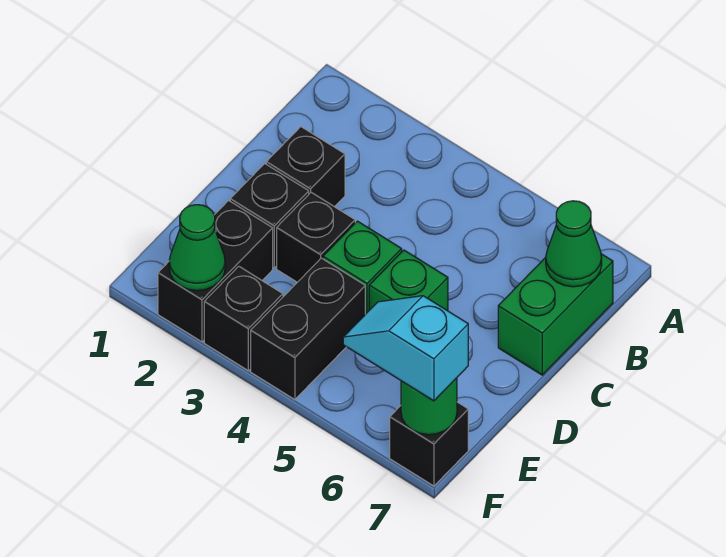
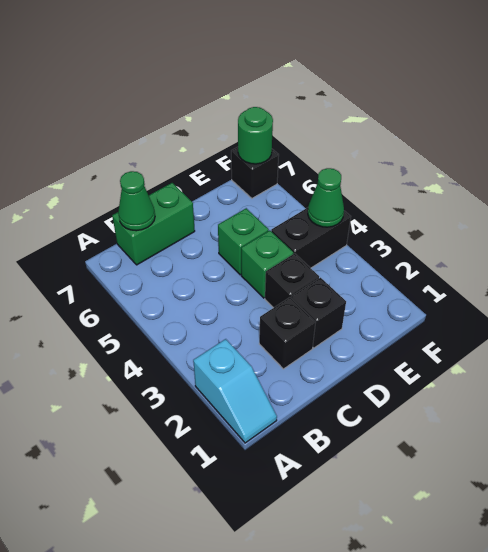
black 1x2 brick [158,201,273,342] -> none
green 1x1 cone [169,205,225,291] -> green 1x1 cone moved to [308,168,344,227]
black 1x1 brick [204,266,283,371] -> none
cyan 1x2 slope [343,296,468,401] -> cyan 1x2 slope moved to [193,339,277,443]

